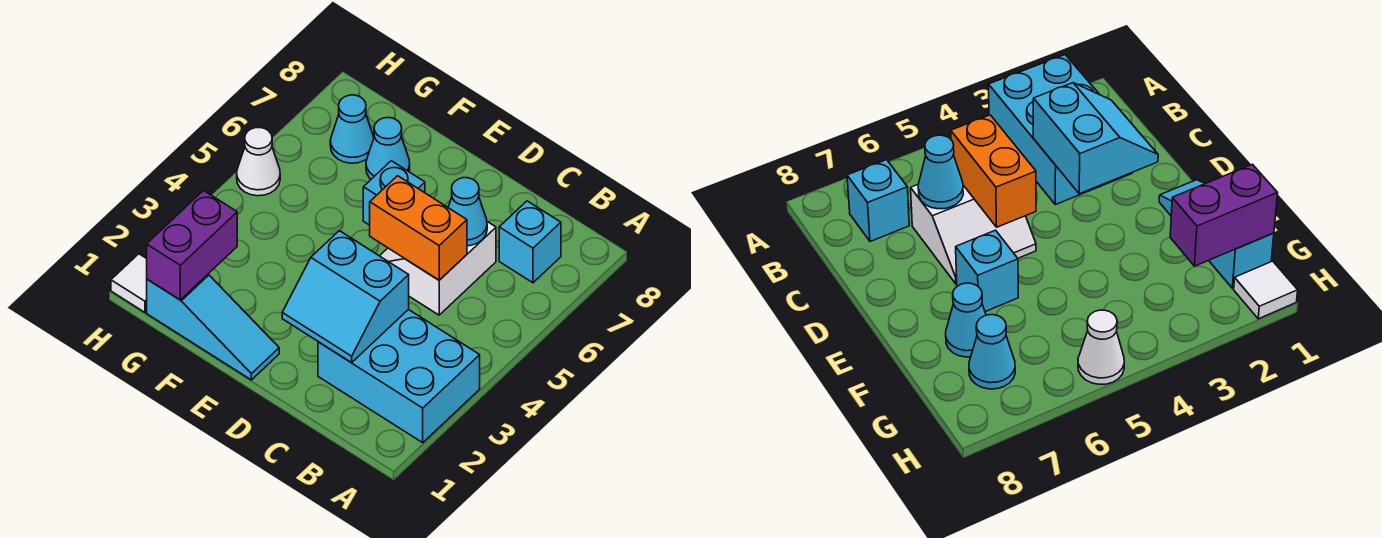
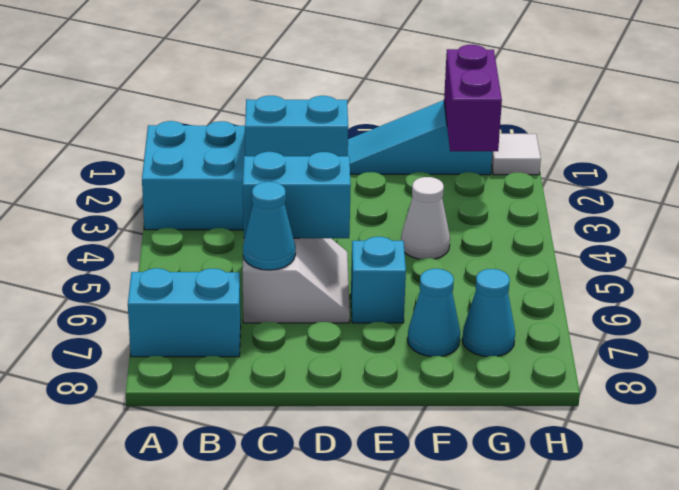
cyan 1x1 brick [499,201,561,283] -> cyan 1x2 brick [128,268,241,357]
orange 1x2 brick [370,176,467,280] -> cyan 1x2 brick [243,152,351,239]
white 1x1 cone [237,128,280,196] -> white 1x1 cone moved to [401,177,450,259]

